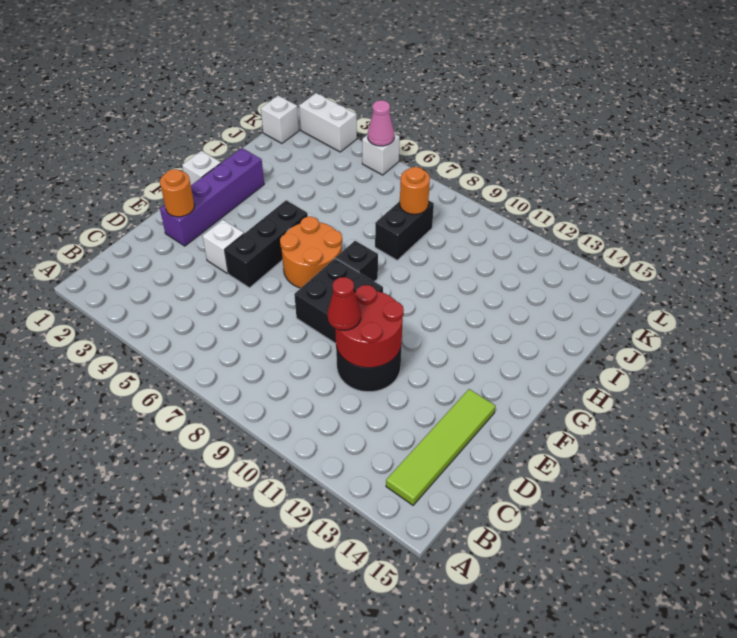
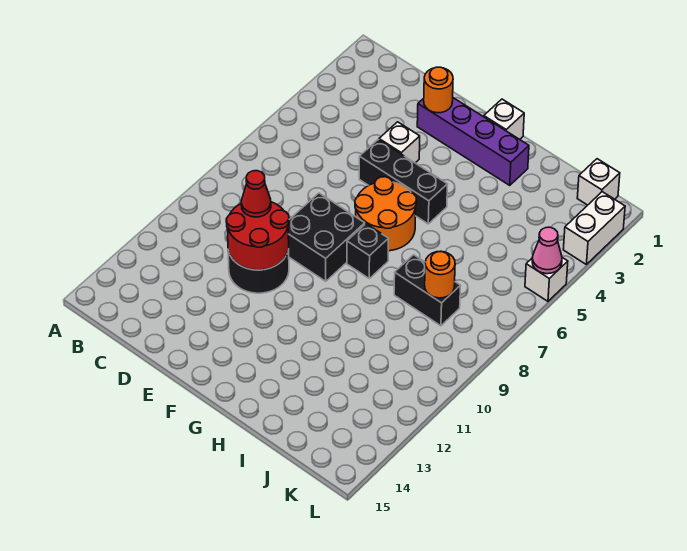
lime 1x4 tile [386,389,496,505] -> none

